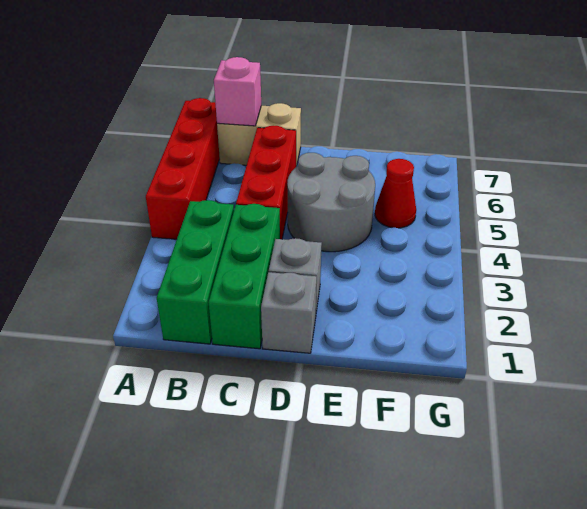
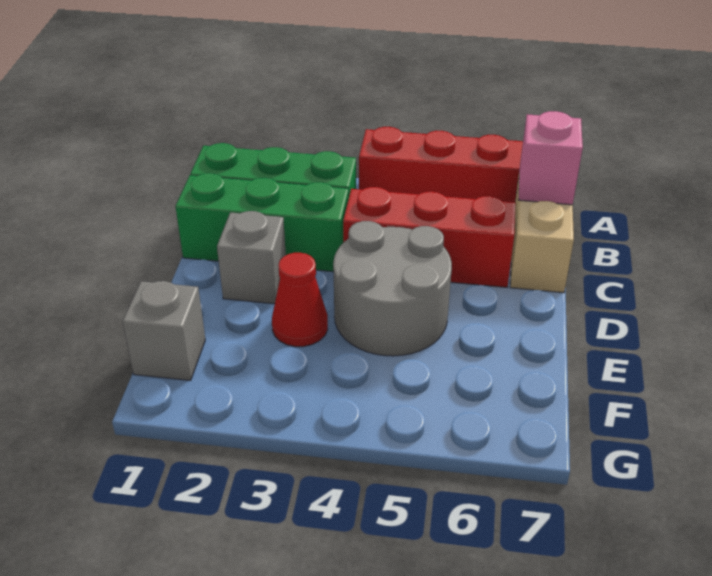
grey 1x1 brick [261,272,317,353] -> grey 1x1 brick moved to [123,281,205,381]
red 1x1 cone [375,159,416,228] -> red 1x1 cone moved to [272,253,328,347]

